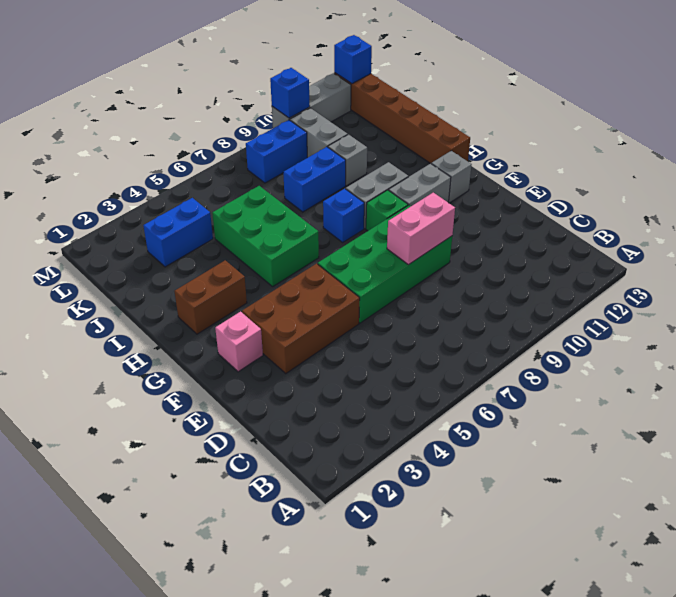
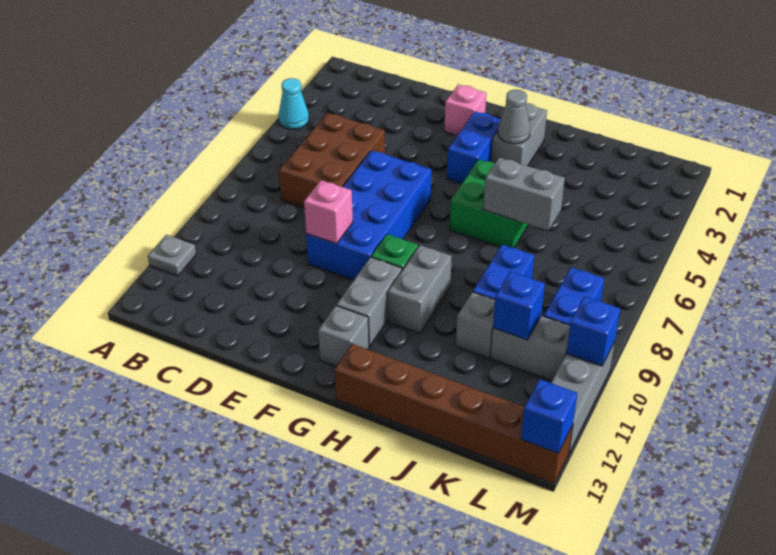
none -> cyan 1x1 cone [278,78,309,129]
none -> grey 1x1 plate [148,235,196,276]
brown 2x3 brick [242,264,360,373] -> brown 2x3 brick moved to [279,113,385,208]
green 2x4 brick [318,205,452,323] -> blue 2x4 brick [306,150,431,280]
pink 1x2 brick [387,193,455,265] -> pink 1x1 brick [304,180,353,244]
brown 1x2 brick [174,260,247,334] -> grey 1x2 brick [491,103,547,166]
none -> grey 1x1 cone [498,90,530,144]
green 2x3 brick [212,186,319,286] -> green 2x2 brick [450,159,529,248]
blue 1x1 brick [323,189,364,242] -> blue 1x1 brick moved to [493,272,545,340]
none -> grey 1x2 brick [483,158,565,231]
blue 1x2 brick [143,198,213,267] -> blue 1x2 brick moved to [447,112,501,184]

